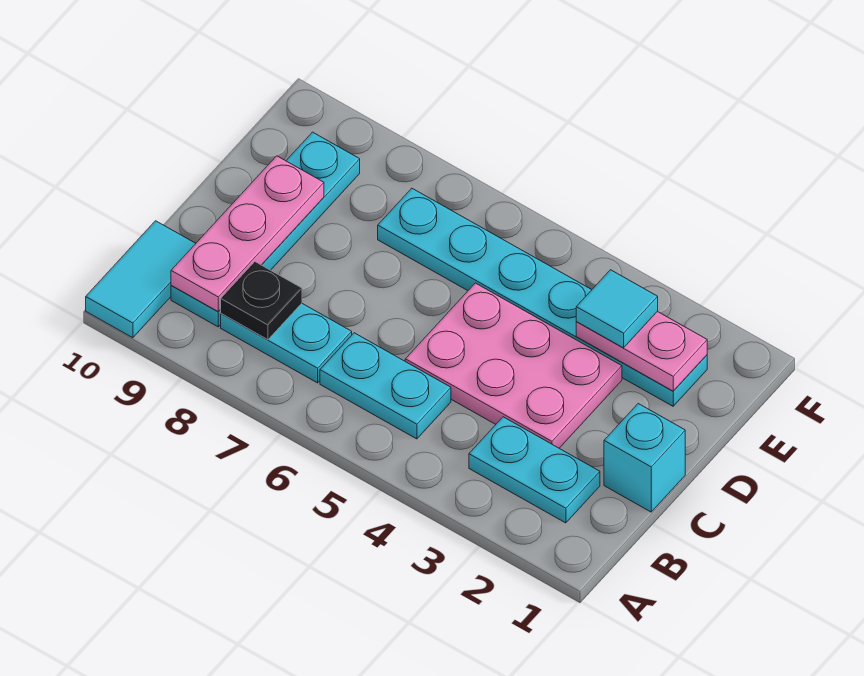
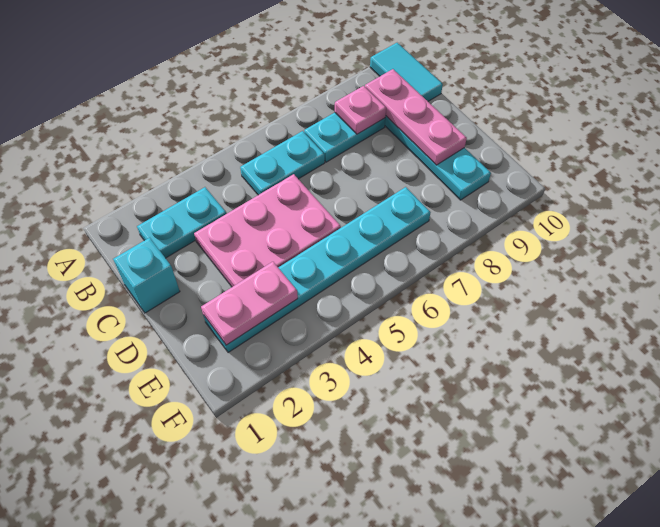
black 1x1 plate [221,262,302,340] -> pink 1x1 plate [335,86,386,134]
cyan 1x1 tile [576,270,658,348] -> none

